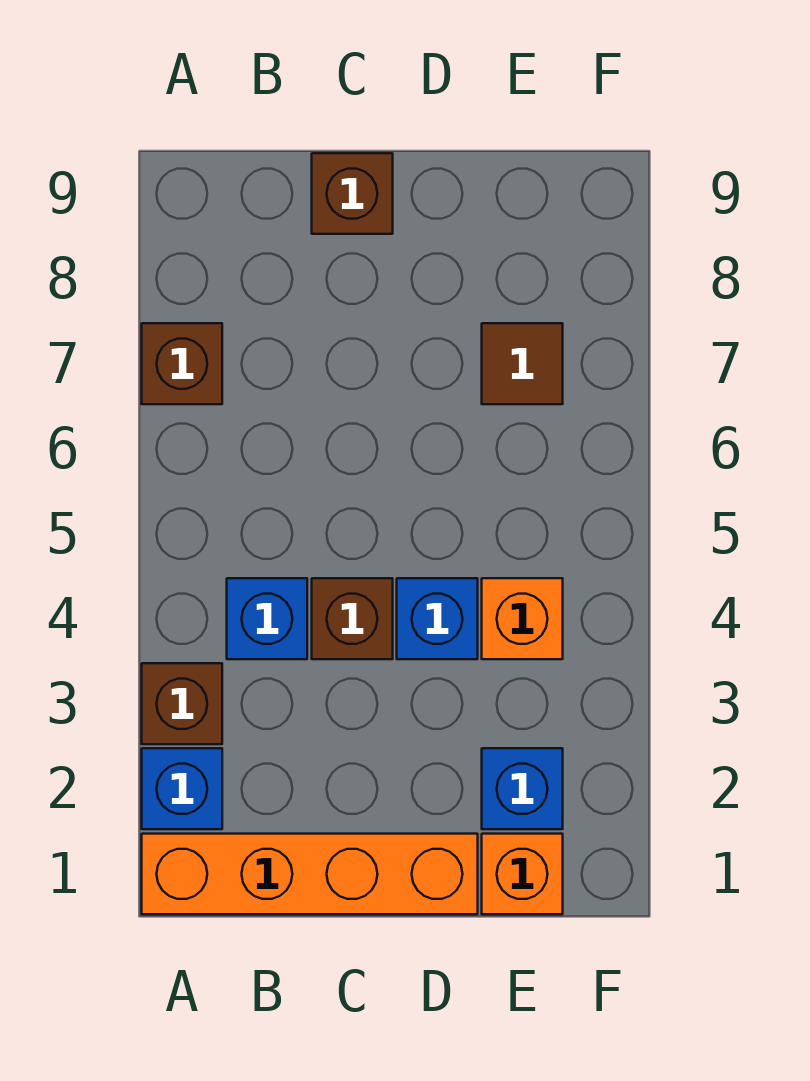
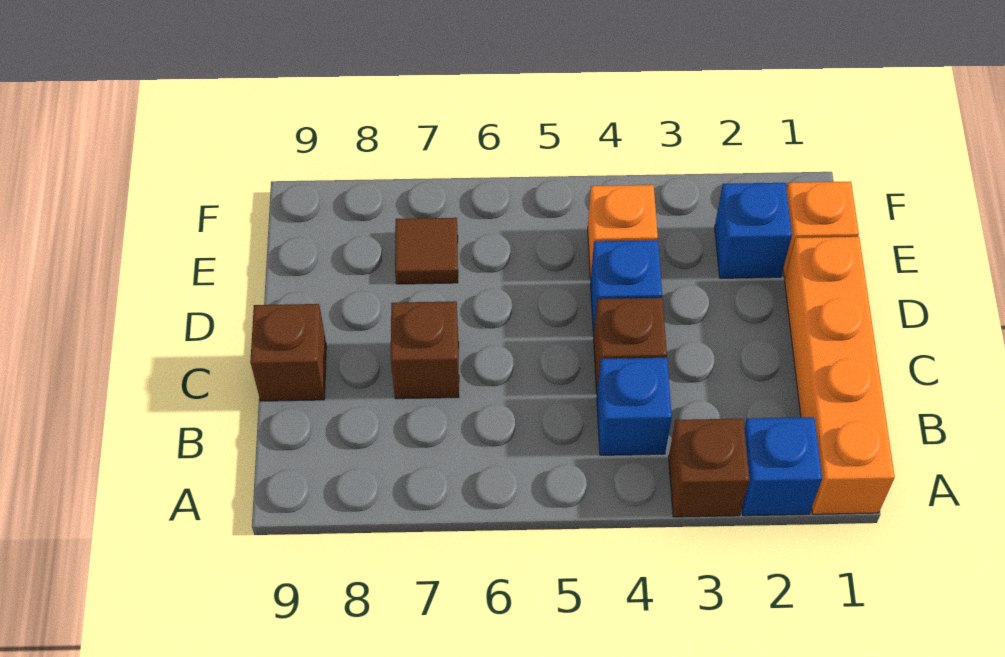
brown 1x1 brick [142,323,222,404] -> brown 1x1 brick moved to [391,301,459,399]

